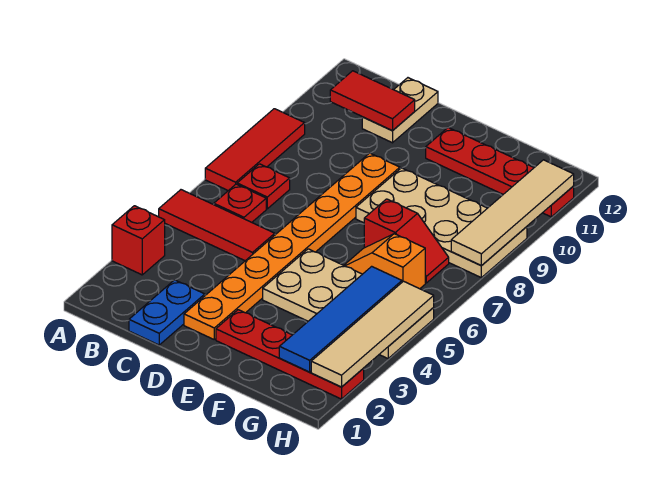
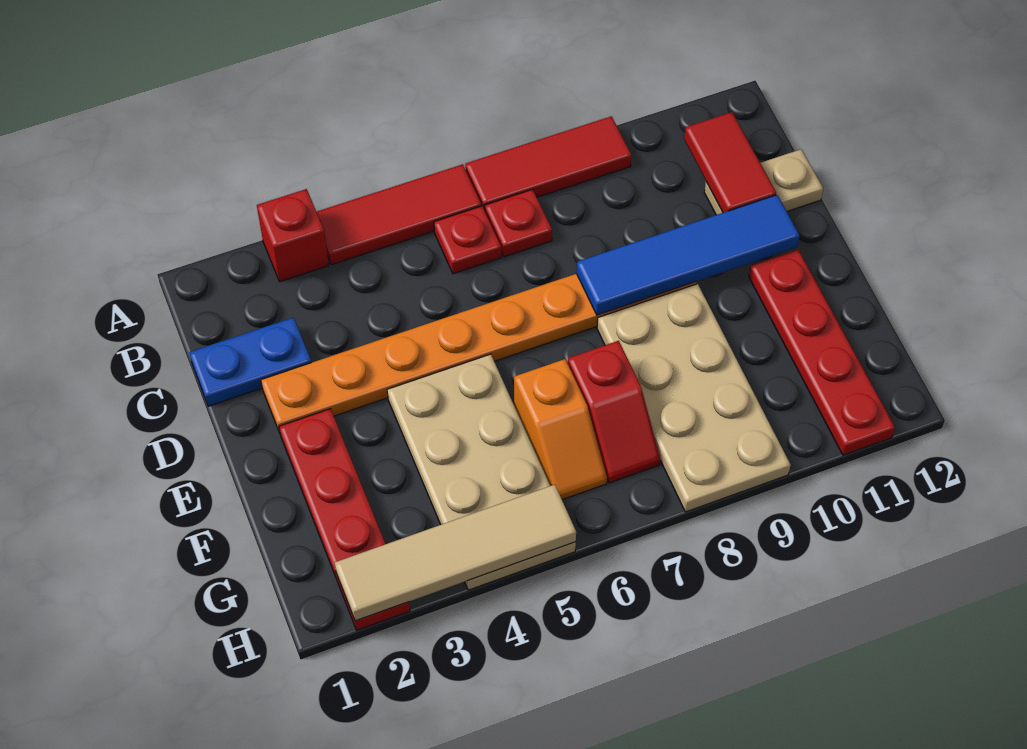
red 1x3 tile [159,190,275,261] -> red 1x3 tile turned to [317,164,481,265]
orange 1x2 slope [344,234,425,289] -> orange 1x2 slope turned to [514,359,607,500]
blue 1x4 tile [279,266,402,372] -> blue 1x4 tile moved to [576,195,800,315]
tan 1x4 tile [451,160,574,266] -> none

